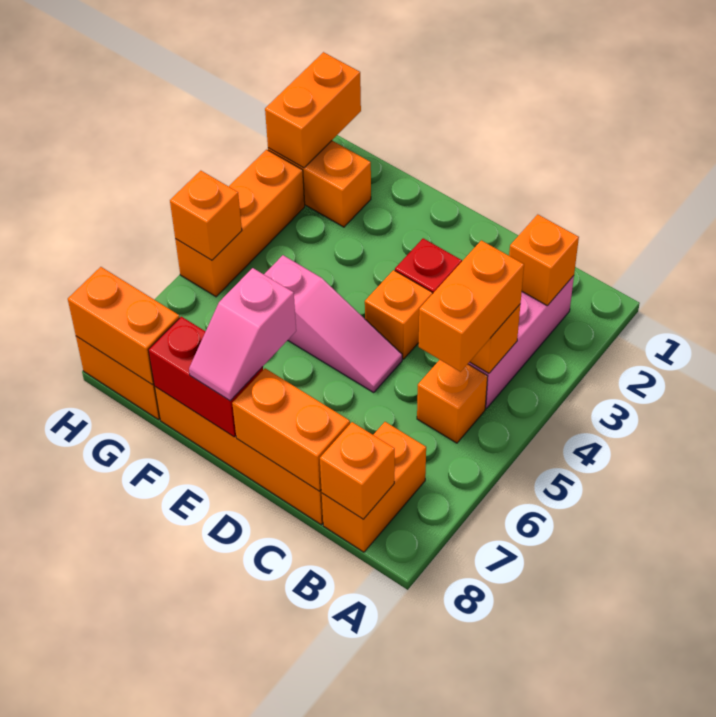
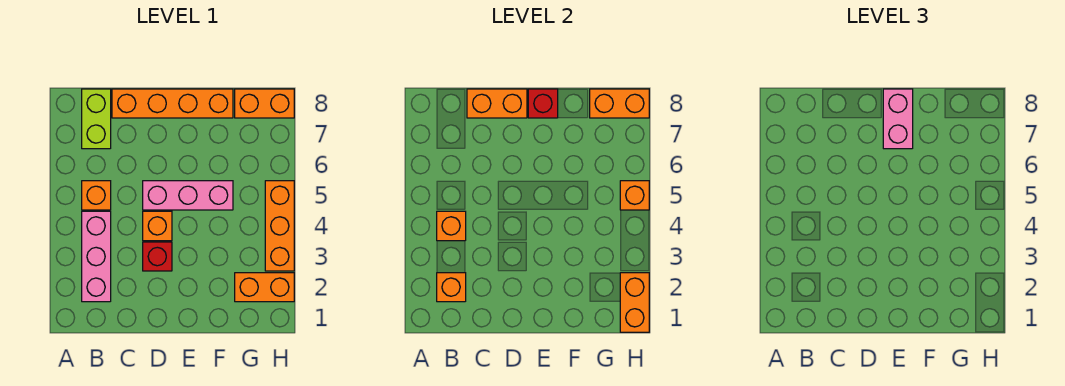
orange 1x2 brick [419,240,524,372] -> none
orange 1x2 brick [322,422,426,552] -> lime 1x2 brick [82,89,111,149]
orange 1x1 brick [320,422,395,519] -> none
pink 1x3 slope [264,255,402,392] -> pink 1x3 brick [143,181,233,210]
pink 1x2 slope [189,268,296,401] -> pink 1x2 brick [883,89,913,149]
red 1x2 brick [148,317,263,437] -> red 1x1 brick [528,89,558,118]

